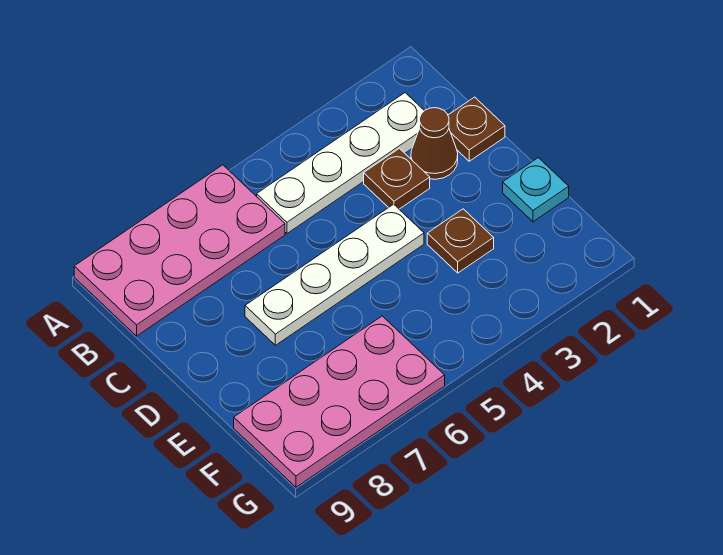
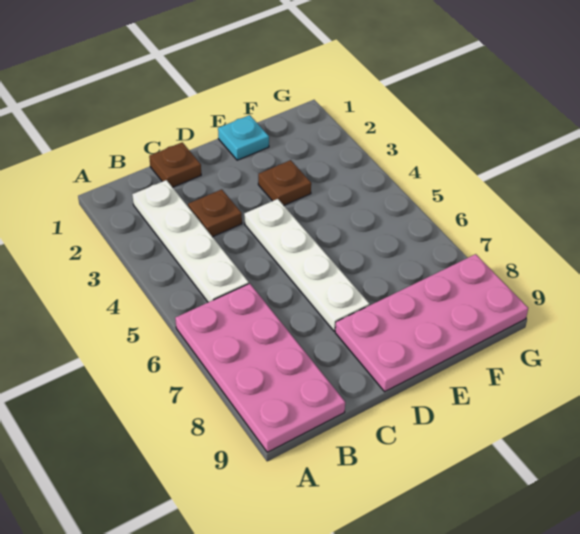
brown 1x1 cone [411,108,458,179] -> none
pink 2x4 plate [234,316,445,487] -> pink 2x4 plate turned to [335,254,528,392]

